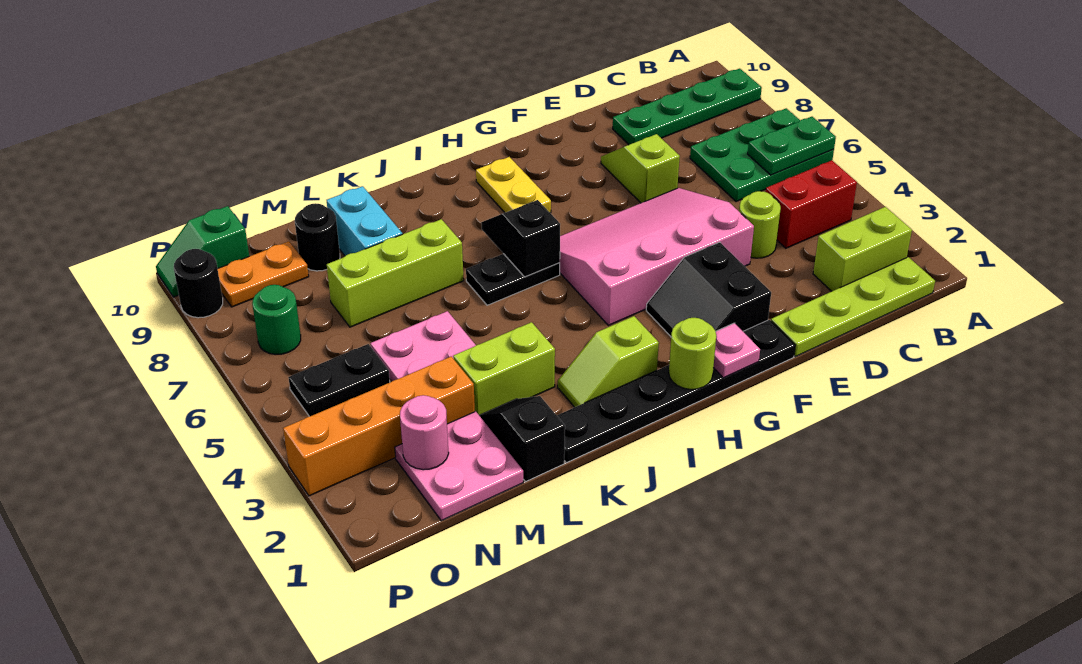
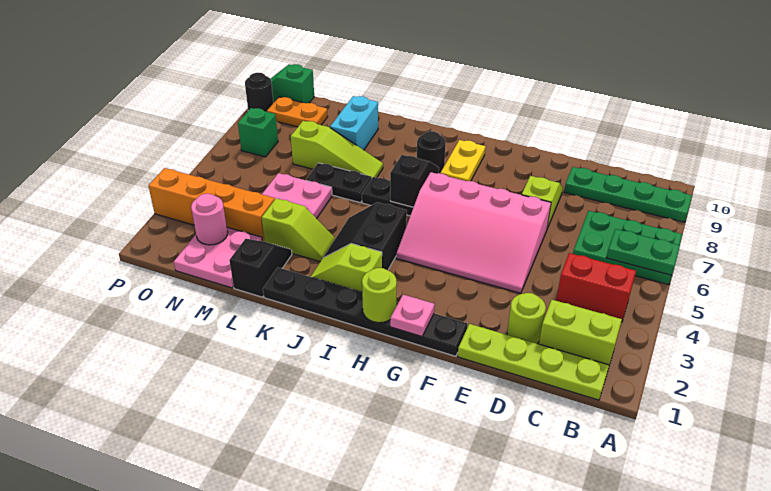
lime 1x1 round brick [739,191,781,258] -> lime 1x1 round brick moved to [507,293,546,343]
pink 3x4 slope [560,188,754,325] -> pink 3x4 slope turned to [396,172,551,293]
black 2x2 slope [646,242,771,336] -> black 2x2 slope moved to [323,202,407,270]
lime 1x2 brick [453,322,555,415] -> lime 1x2 slope [262,198,335,261]
lime 1x3 brick [327,219,464,327] -> lime 1x3 slope [291,121,383,178]
black 1x1 round brick [295,203,340,271] -> black 1x1 round brick moved to [417,131,446,173]
black 1x2 plate [288,344,390,416] -> black 1x2 plate moved to [306,163,372,203]
green 1x1 round brick [252,285,301,354] -> green 1x1 brick [238,108,278,157]

